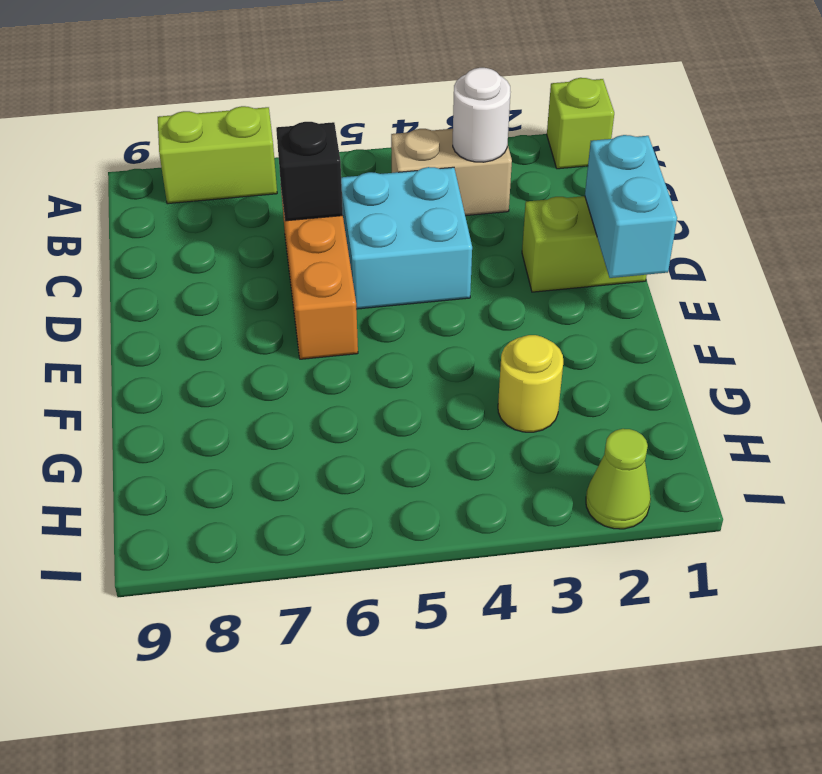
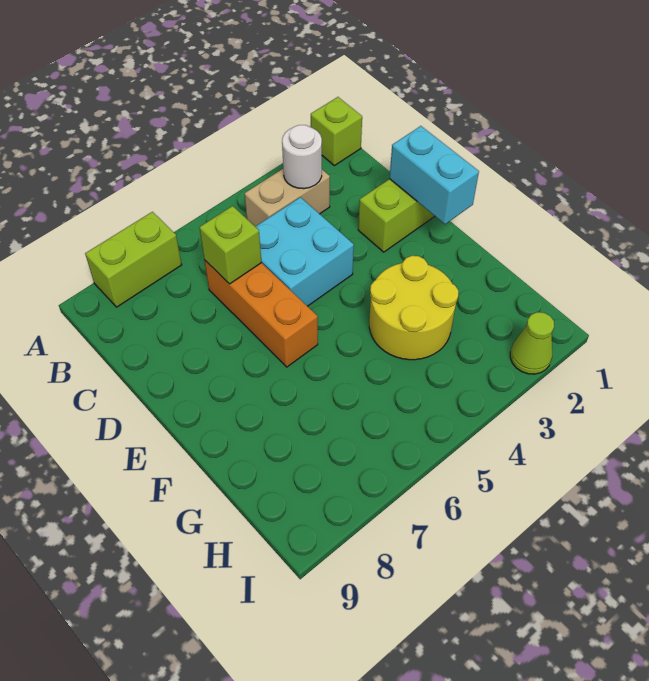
black 1x1 brick [276,122,343,221] -> lime 1x1 brick [199,206,262,284]
yellow 1x1 round brick [498,335,563,432] -> yellow 2x2 round brick [369,256,458,360]

